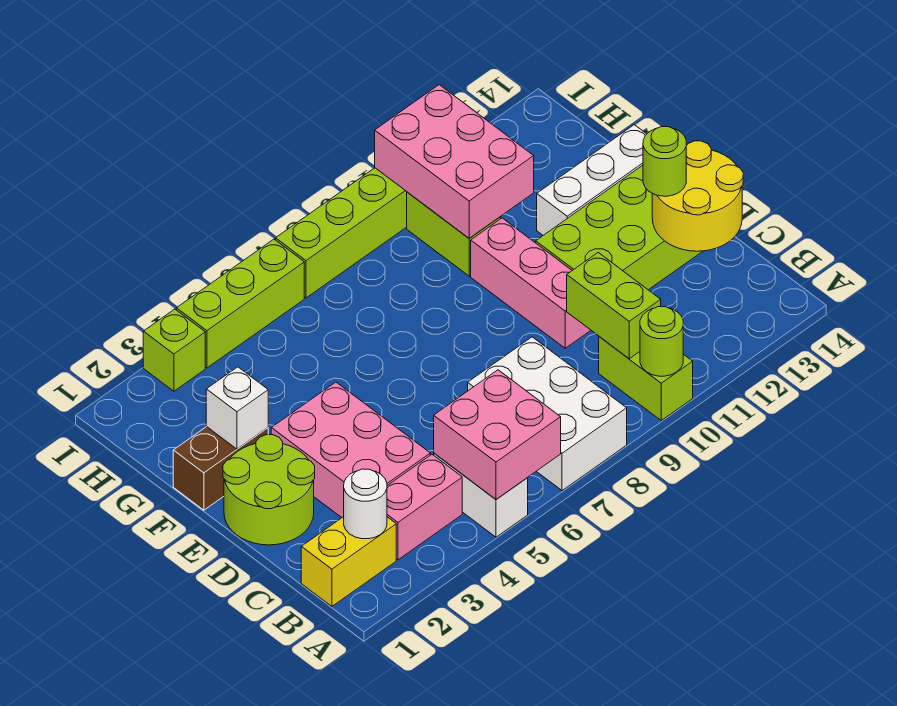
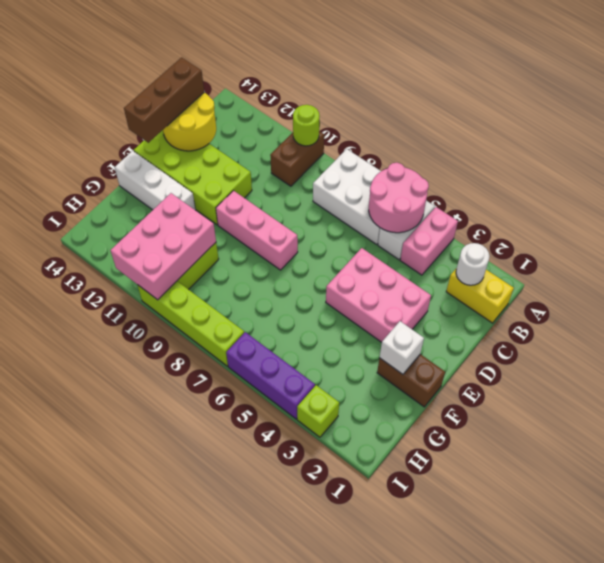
pink 2x2 brick [434,370,561,499] -> pink 2x2 round brick [369,163,429,233]
white 2x3 brick [468,337,627,491] -> white 2x3 brick turned to [313,149,381,245]
lime 1x2 brick [599,337,693,420] -> brown 1x2 brick [270,131,324,186]
pink 1x2 brick [387,455,462,560] -> pink 1x2 brick turned to [400,207,458,275]
lime 1x2 brick [567,253,661,359] -> none
pink 2x3 brick [271,382,430,518] -> pink 2x3 brick turned to [326,248,431,342]
none -> brown 1x3 brick [124,57,204,143]
lime 2x2 round brick [223,435,315,545] -> none
pink 1x3 brick [471,218,591,348] -> pink 1x3 brick turned to [216,191,298,270]
lime 1x1 round brick [643,127,686,196] -> none
lime 1x3 brick [176,239,304,368] -> purple 1x3 brick [226,332,315,419]

